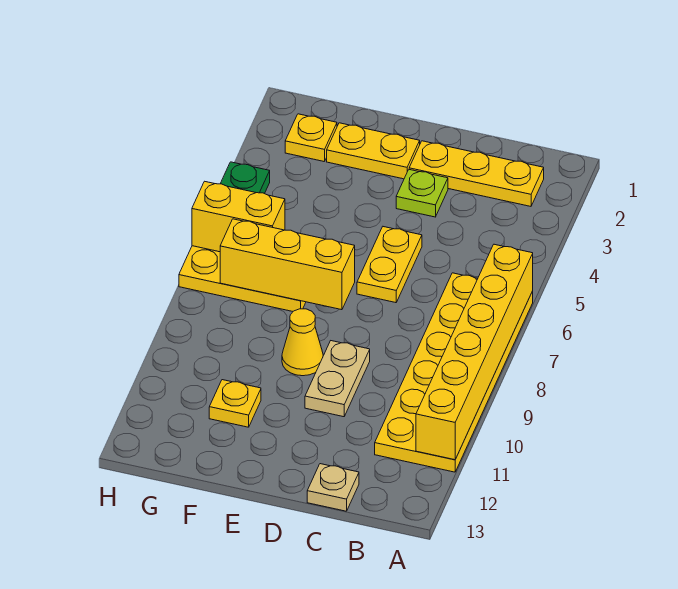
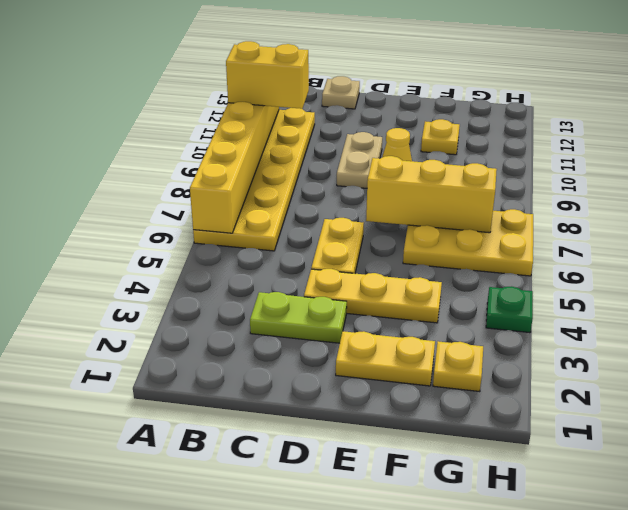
yellow 1x3 plate [409,141,544,206] -> yellow 1x3 plate moved to [304,269,442,323]
lime 1x1 plate [396,170,448,217] -> lime 1x2 plate [250,292,347,343]
yellow 1x2 brick [192,181,285,252] -> yellow 1x2 brick moved to [226,41,309,109]

